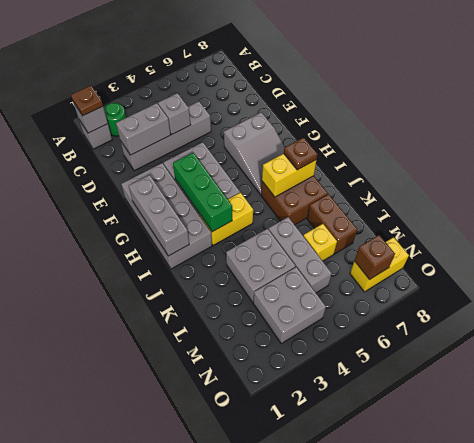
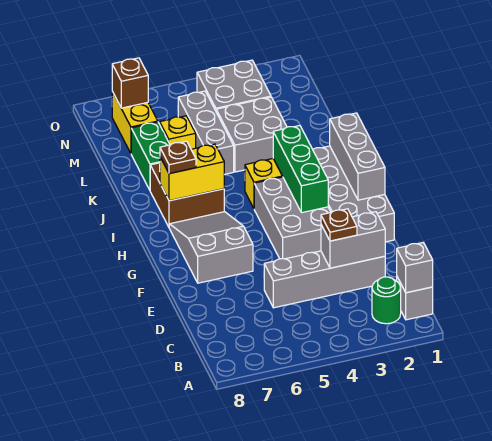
brown 1x1 plate [71,86,103,116] -> brown 1x1 plate moved to [321,209,357,241]
grey 1x1 brick [158,93,191,135] -> none
brown 1x2 brick [307,194,357,254] -> green 1x2 brick [131,122,170,190]
yellow 1x2 brick [350,237,409,292] -> yellow 1x2 brick turned to [112,92,158,153]

